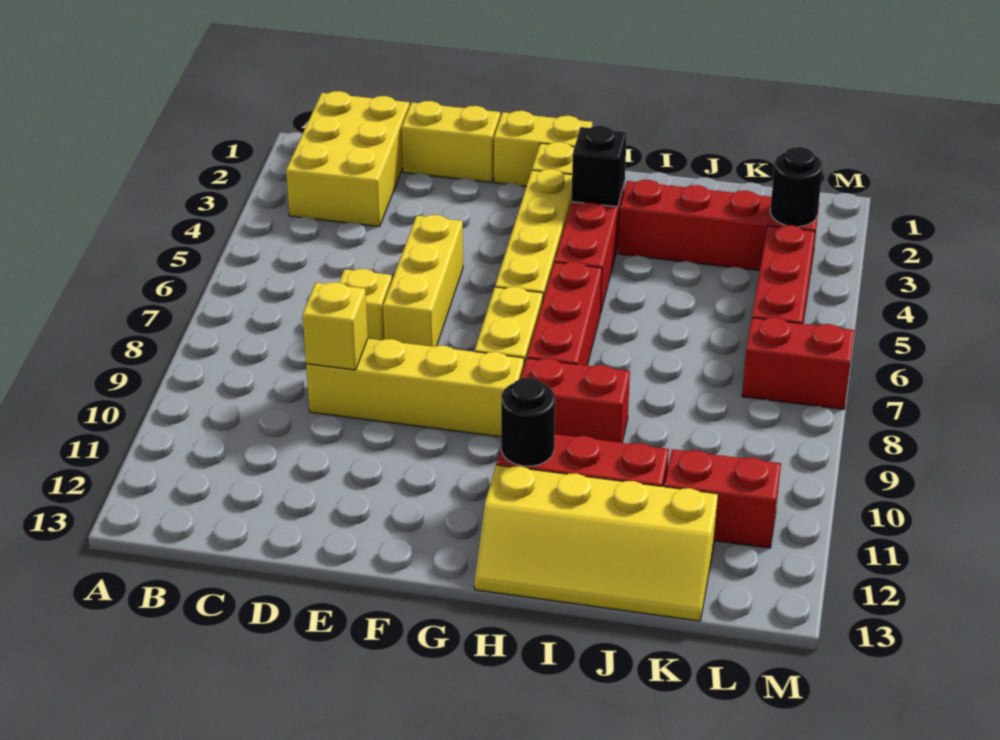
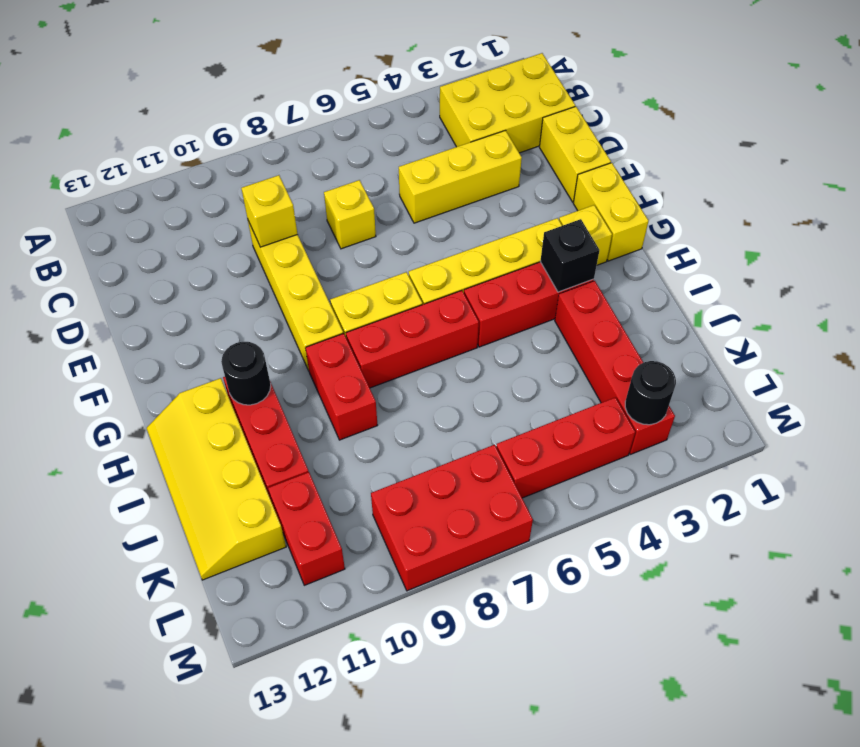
yellow 1x3 brick [383,215,463,347] -> yellow 1x3 brick moved to [399,130,522,223]
red 1x2 brick [742,318,854,409] -> red 2x3 brick [371,445,533,591]

